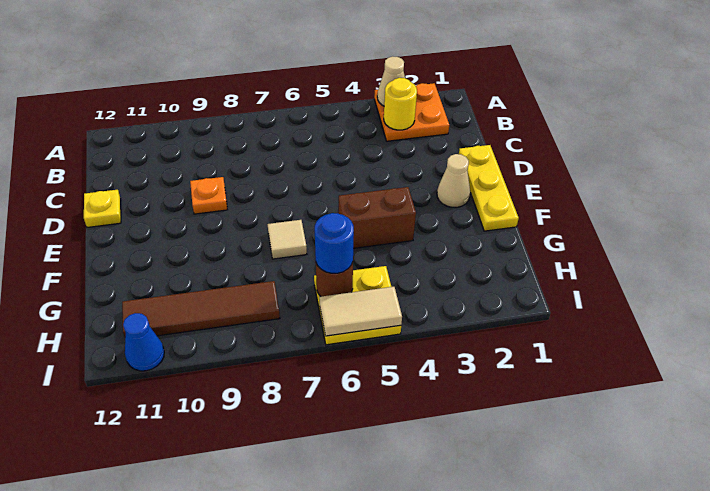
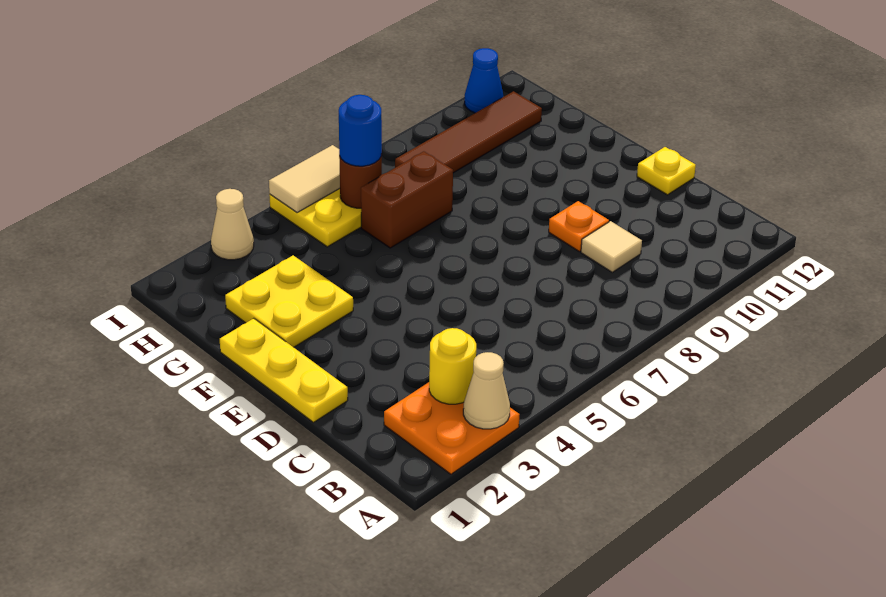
tan 1x1 cone [437,154,470,207] -> tan 1x1 cone moved to [211,189,254,260]
none -> yellow 2x2 plate [225,255,353,347]
brown 1x2 brick [339,187,416,248] -> brown 1x2 brick moved to [361,151,453,248]
tan 1x1 tile [268,220,307,259] -> tan 1x1 tile moved to [581,221,642,272]

